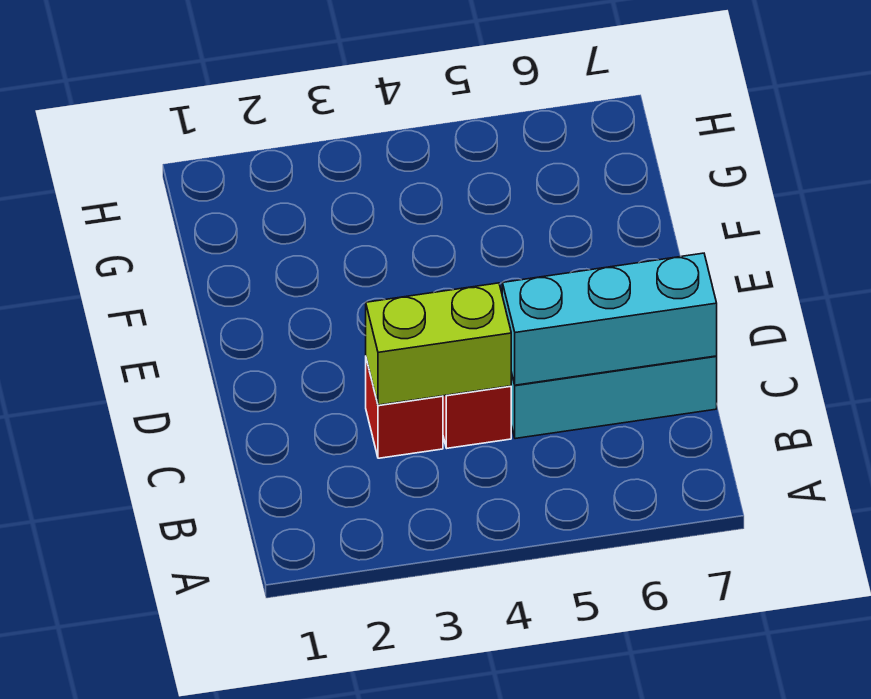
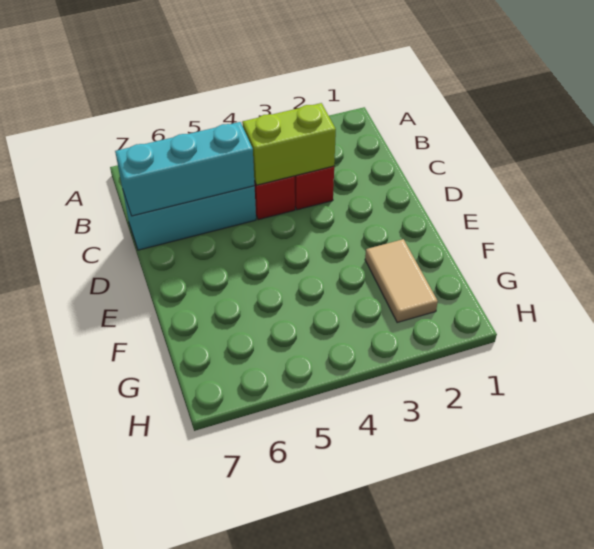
none -> tan 1x2 tile [365,239,438,323]

